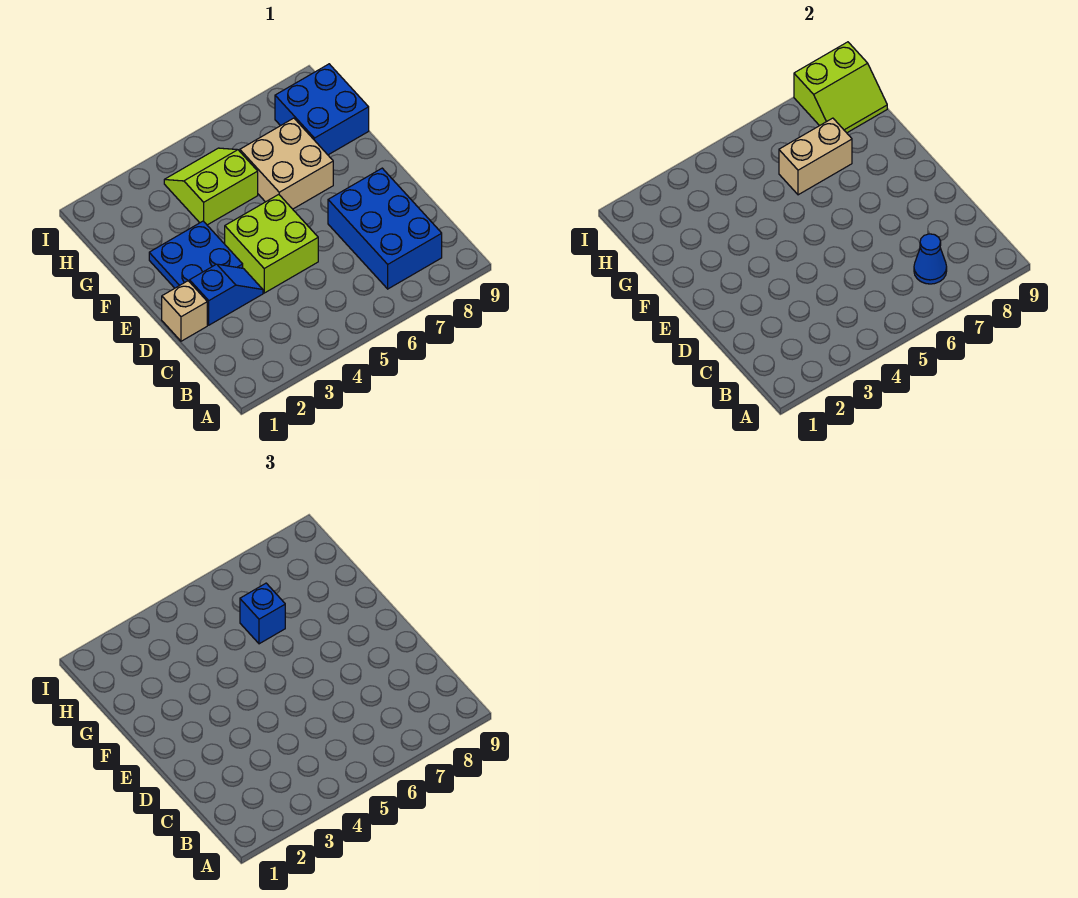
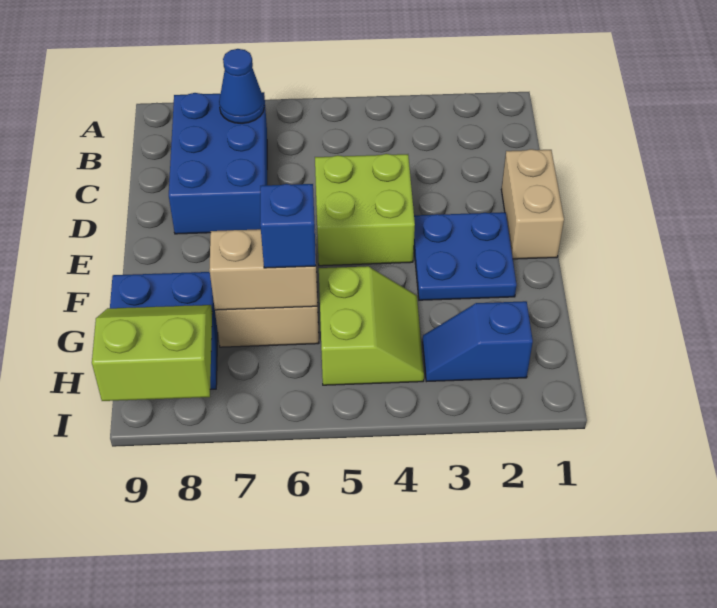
tan 1x1 brick [162,281,207,341] -> tan 1x2 brick [501,149,564,259]
blue 1x2 slope [190,264,263,325] -> blue 1x2 slope moved to [423,301,533,382]
lime 2x2 slope [164,148,258,225] -> lime 2x2 slope turned to [319,266,424,385]

